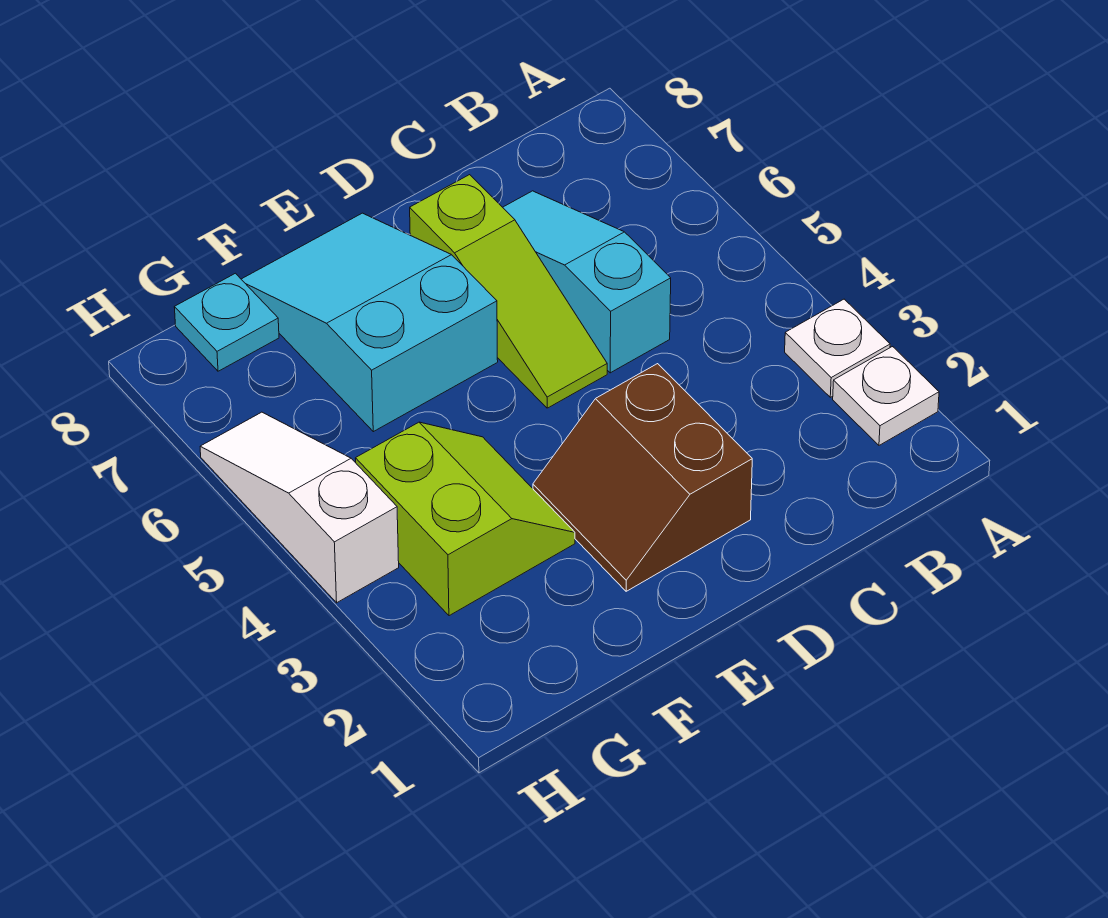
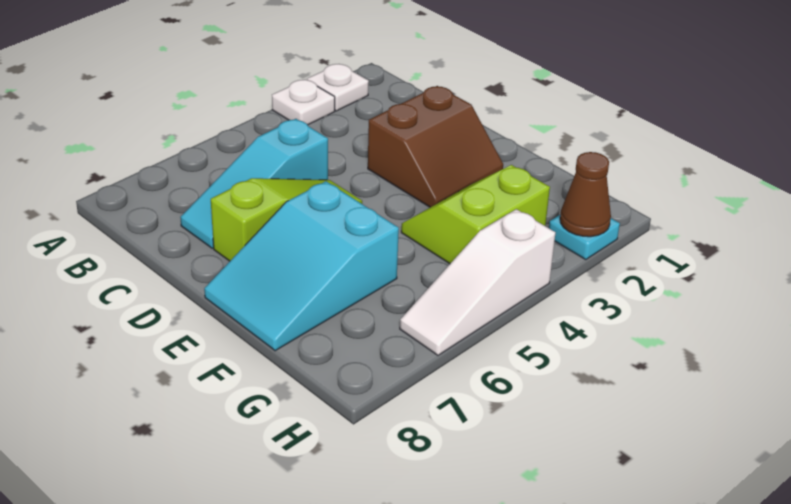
cyan 1x1 plate [174,273,279,371] -> cyan 1x1 plate moved to [549,215,620,259]
none -> brown 1x1 cone [560,152,611,237]

